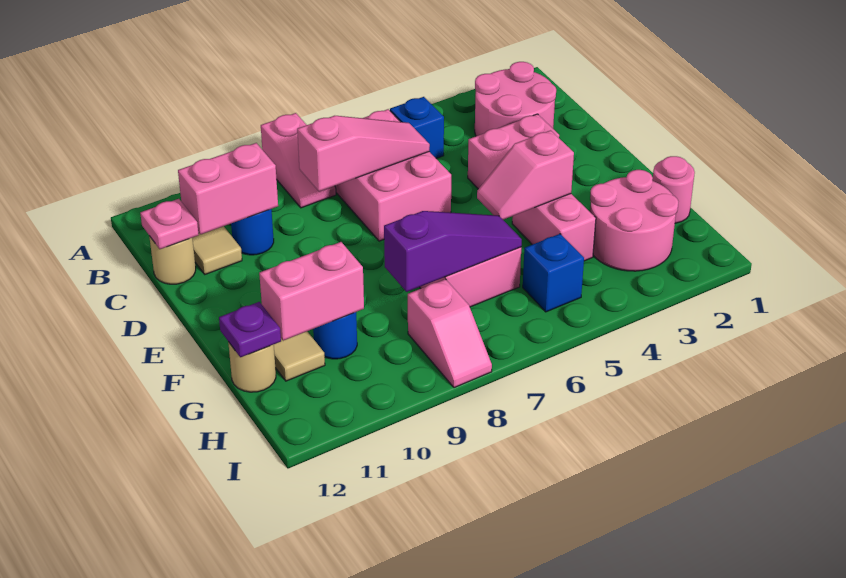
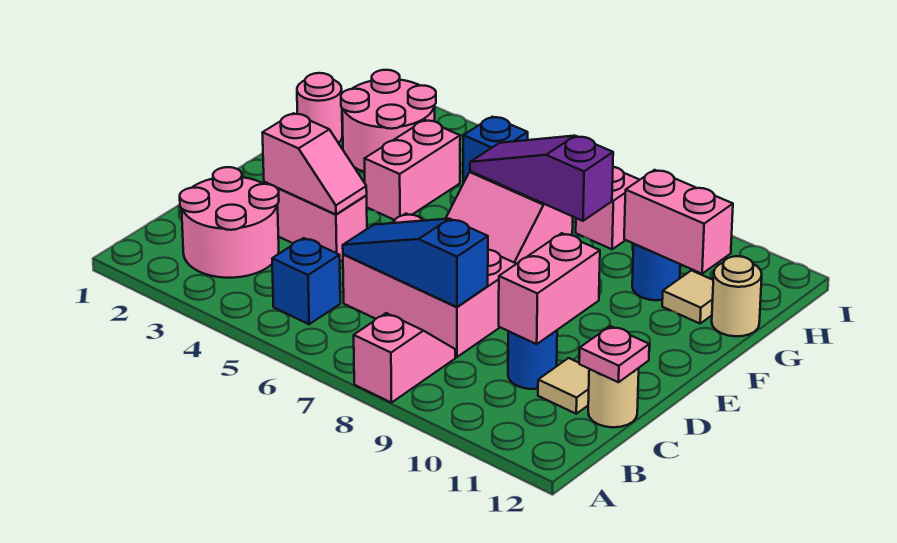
pink 2x3 brick [335,109,451,241] -> pink 2x3 brick turned to [343,214,516,357]
pink 1x3 slope [297,116,430,191] -> blue 1x3 slope [343,219,488,307]
pink 1x2 brick [178,143,278,234] -> pink 1x2 brick turned to [499,233,600,344]
pink 1x2 slope [477,130,574,220] -> pink 1x2 slope moved to [262,113,367,214]
purple 1x1 plate [219,302,281,357] -> none

